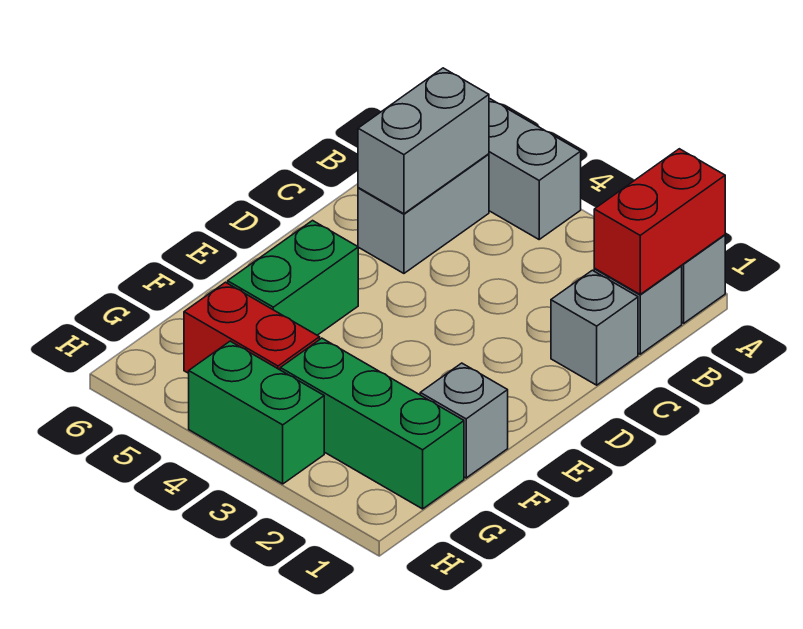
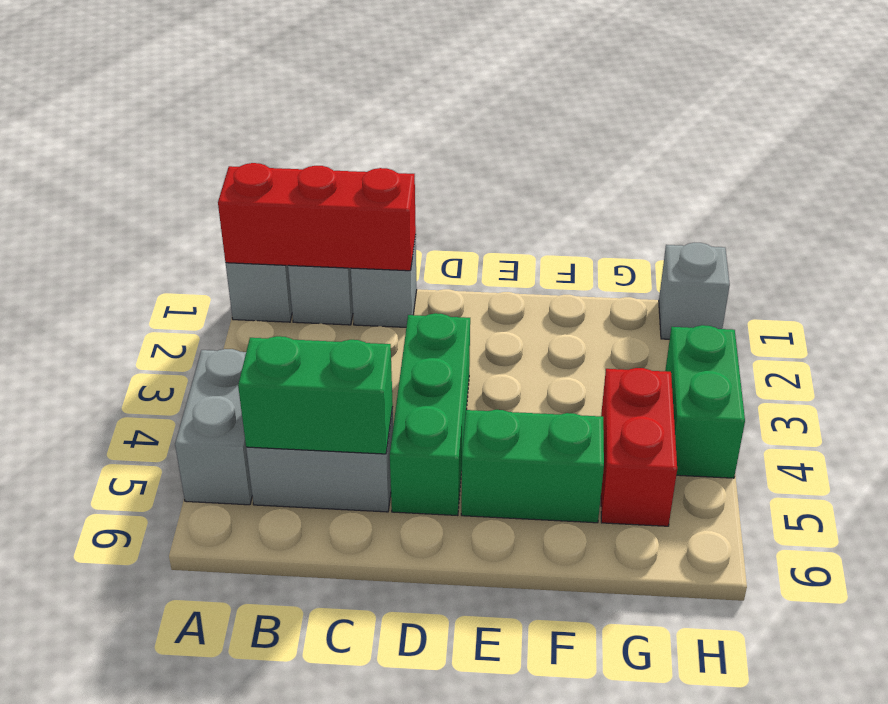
red 1x2 brick [594,149,725,294] -> red 1x3 brick [218,163,416,271]
grey 1x2 brick [358,68,489,214] -> green 1x2 brick [238,336,393,454]
grey 1x1 brick [420,363,508,478] -> grey 1x1 brick moved to [659,243,730,339]
green 1x3 brick [280,338,464,509] -> green 1x3 brick moved to [390,313,470,516]

